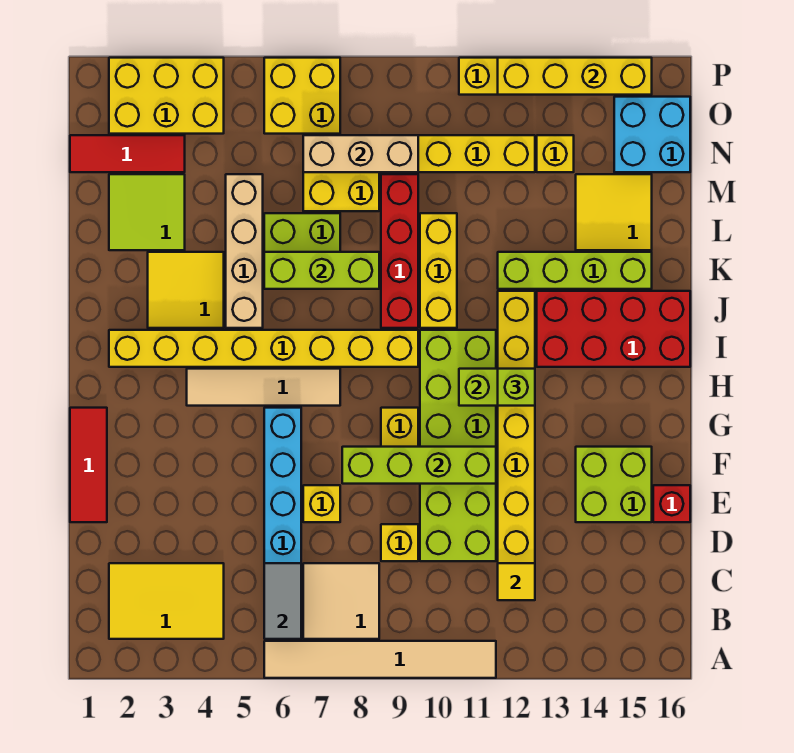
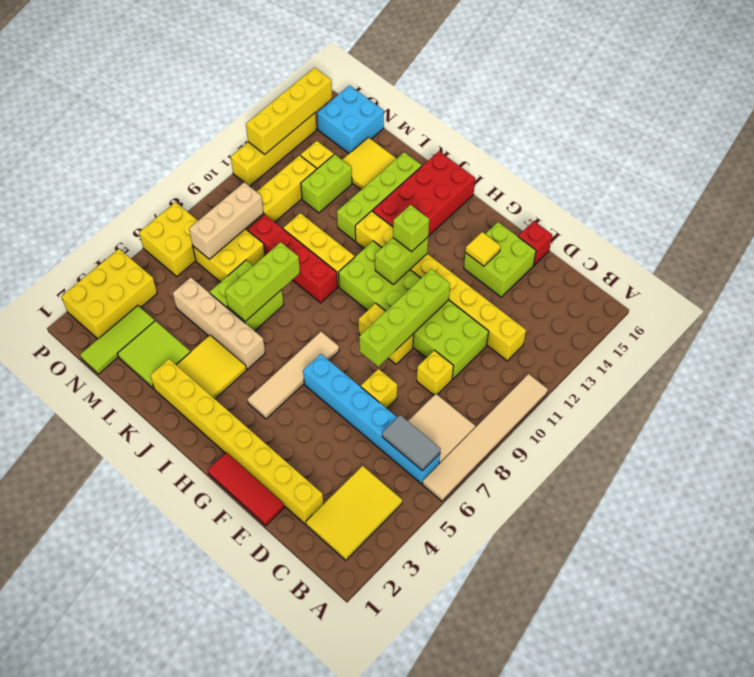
yellow 1x1 tile [498,563,535,600] -> yellow 1x1 tile moved to [465,232,501,266]
yellow 1x8 brick [109,330,418,367] -> yellow 1x8 brick turned to [150,359,323,524]
none -> lime 1x2 brick [301,154,352,213]
red 1x3 tile [70,135,185,172] -> lime 1x3 tile [80,306,155,374]

